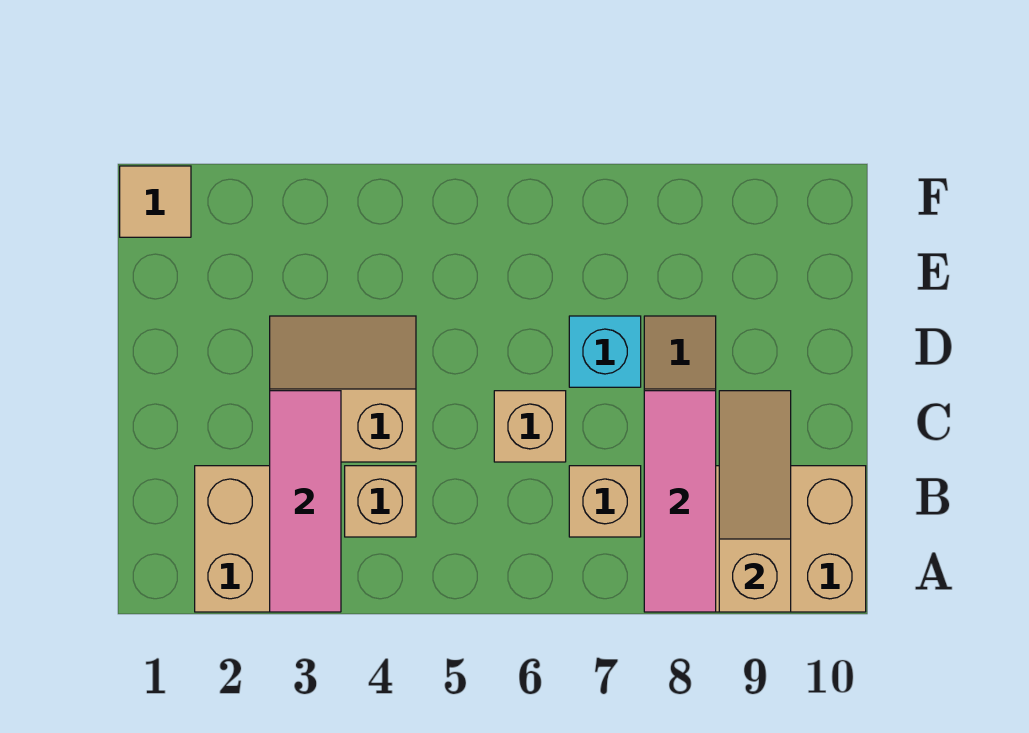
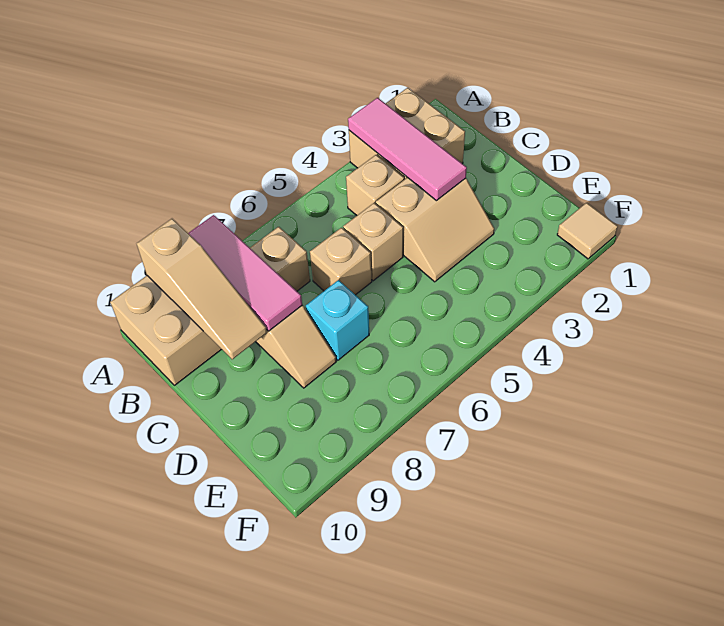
none -> tan 1x1 brick [343,203,403,281]

